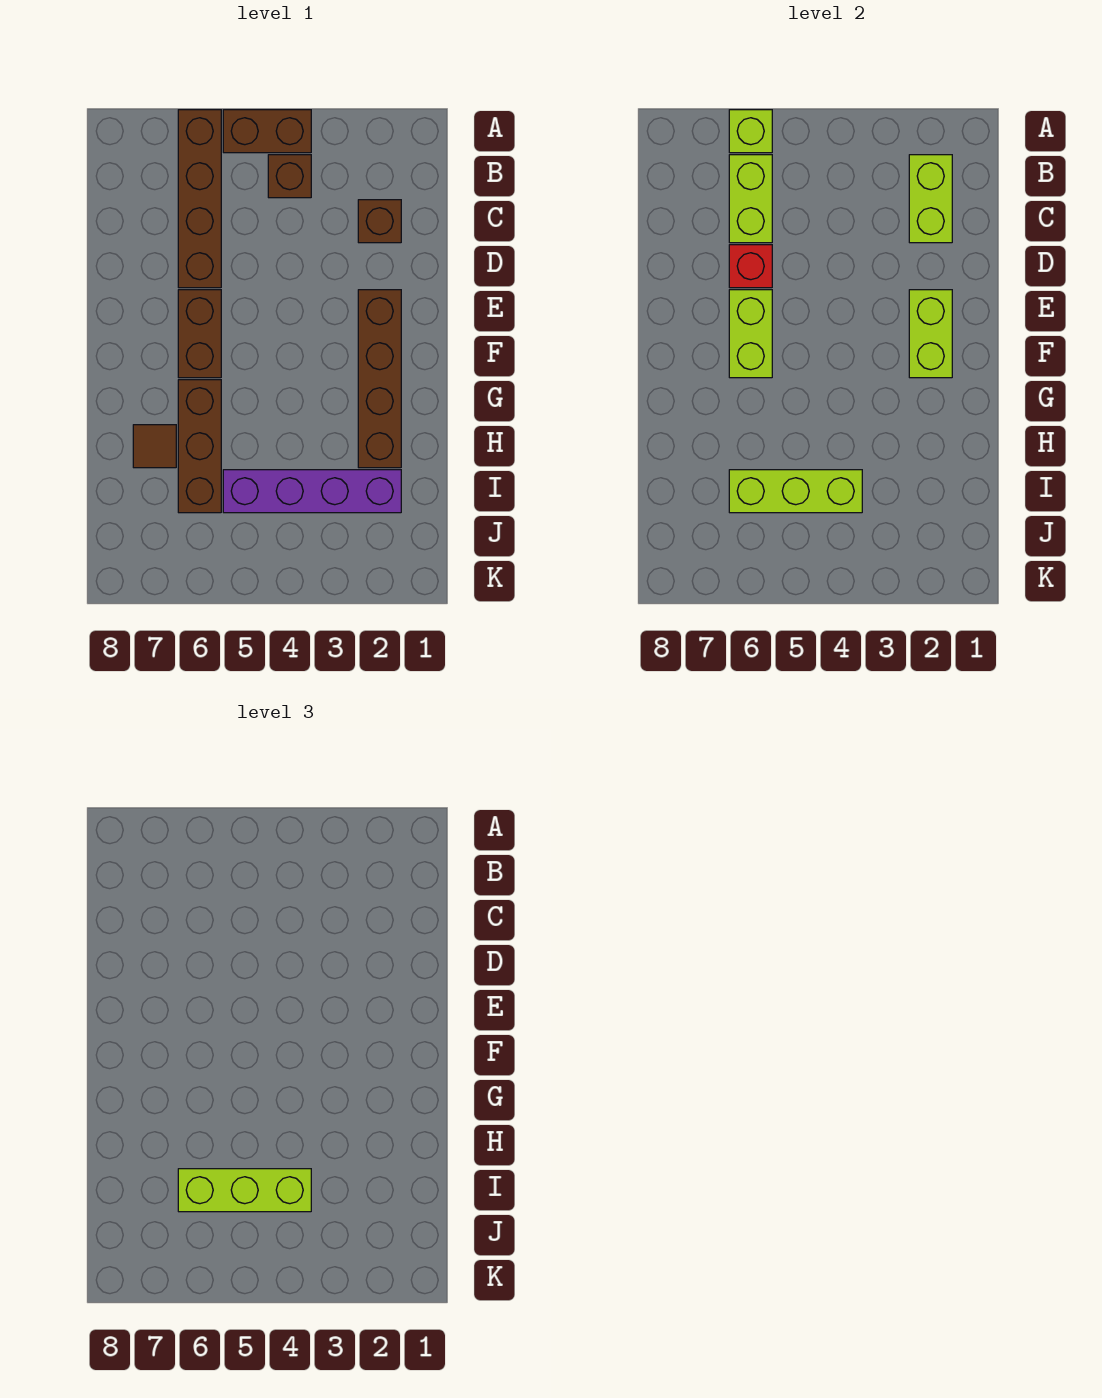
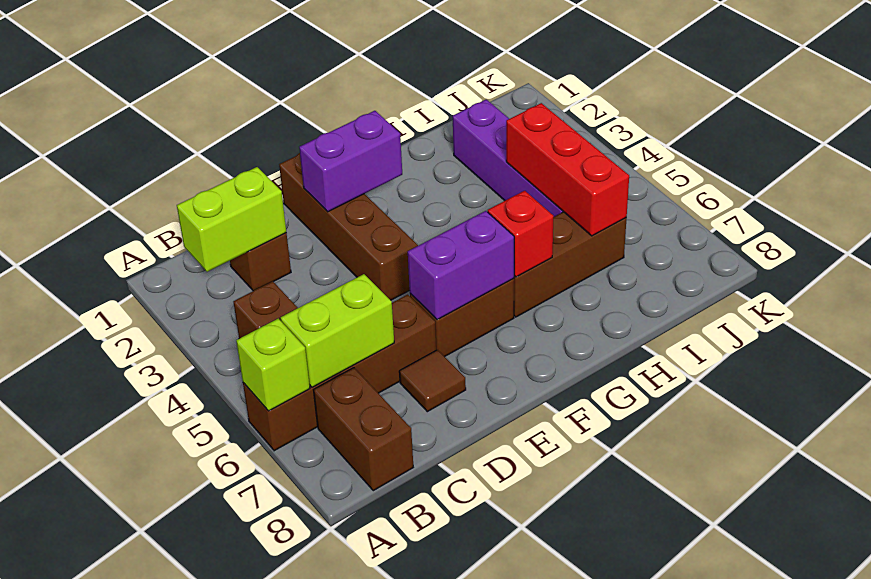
brown 1x2 brick [223,110,311,153] -> brown 1x2 brick moved to [314,368,413,491]
red 1x1 brick [729,245,772,288] -> red 1x1 brick moved to [488,191,553,277]
brown 1x4 brick [358,290,401,468] -> brown 1x4 brick turned to [279,153,418,300]
lime 1x2 brick [909,290,952,378] -> purple 1x2 brick [299,111,402,212]
lime 1x2 brick [729,290,772,378] -> purple 1x2 brick [408,211,514,320]
brown 1x1 tile [133,425,176,468] -> brown 1x1 tile moved to [399,350,466,412]
lime 1x3 brick [729,470,862,513] -> red 1x3 brick [506,103,629,236]
lime 1x3 brick [178,1169,311,1212] -> none

